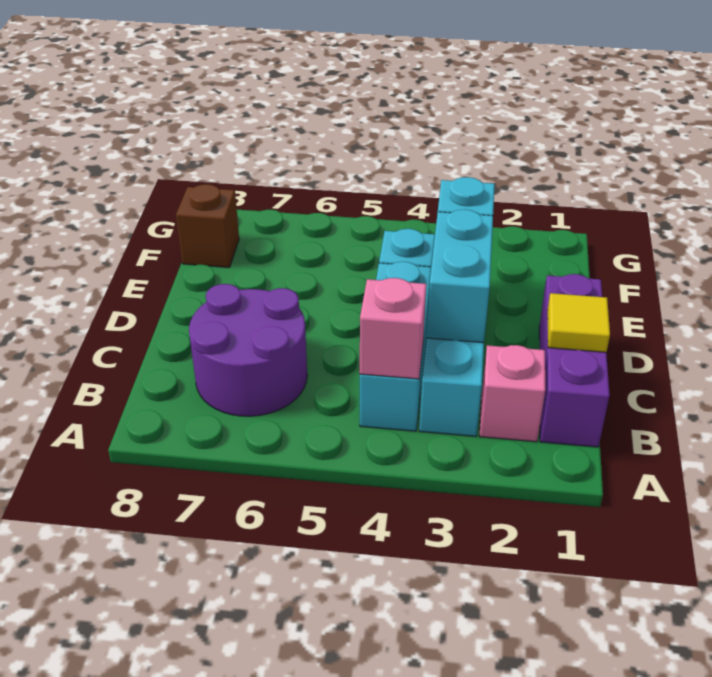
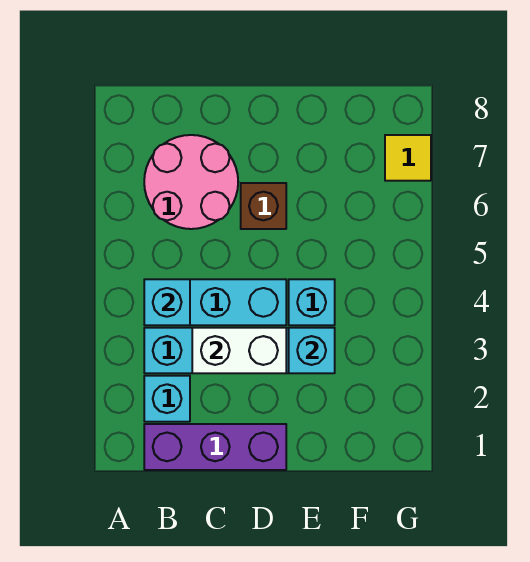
pink 1x1 brick [479,345,545,442] -> cyan 1x1 brick [144,376,190,422]
pink 1x1 brick [360,278,426,379] -> cyan 1x1 brick [144,279,190,325]
purple 2x2 round brick [189,284,307,416] -> pink 2x2 round brick [144,135,238,229]
yellow 1x1 tile [547,293,610,352] -> yellow 1x1 tile moved to [385,135,431,181]
cyan 1x2 brick [427,210,493,343] -> white 1x2 brick [192,328,286,373]
brown 1x1 brick [176,184,239,267] -> brown 1x1 brick moved to [241,183,286,229]

